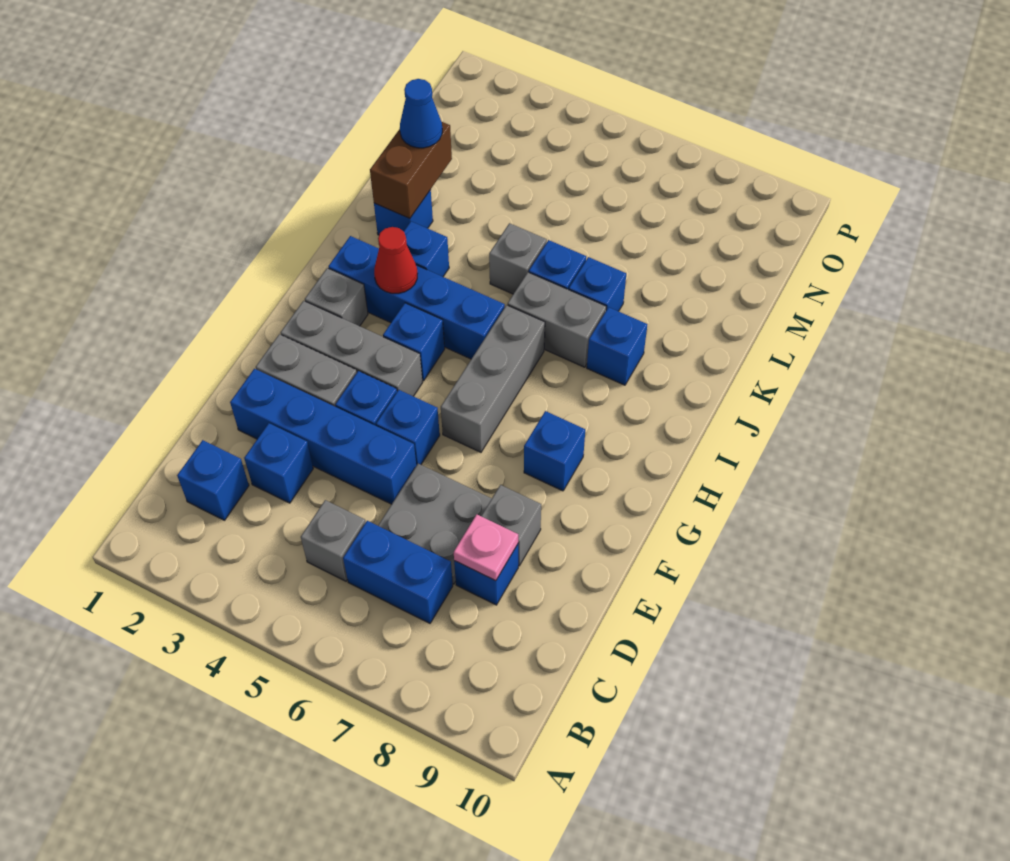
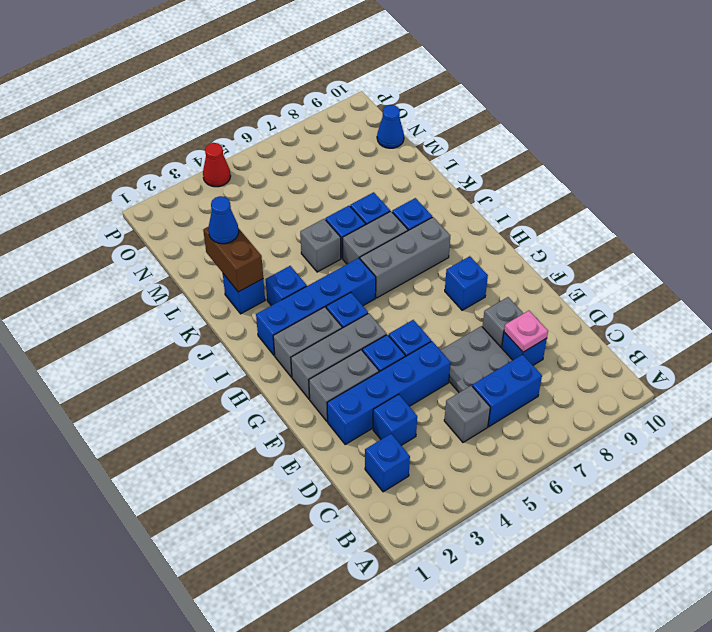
grey 1x3 brick [441,305,545,452] -> grey 1x3 brick turned to [360,217,450,298]
grey 1x1 brick [305,268,368,326] -> grey 1x2 brick [273,307,342,377]
red 1x1 cone [374,227,417,293] -> red 1x1 cone moved to [203,143,231,187]
none -> blue 1x1 cone [377,105,404,148]

